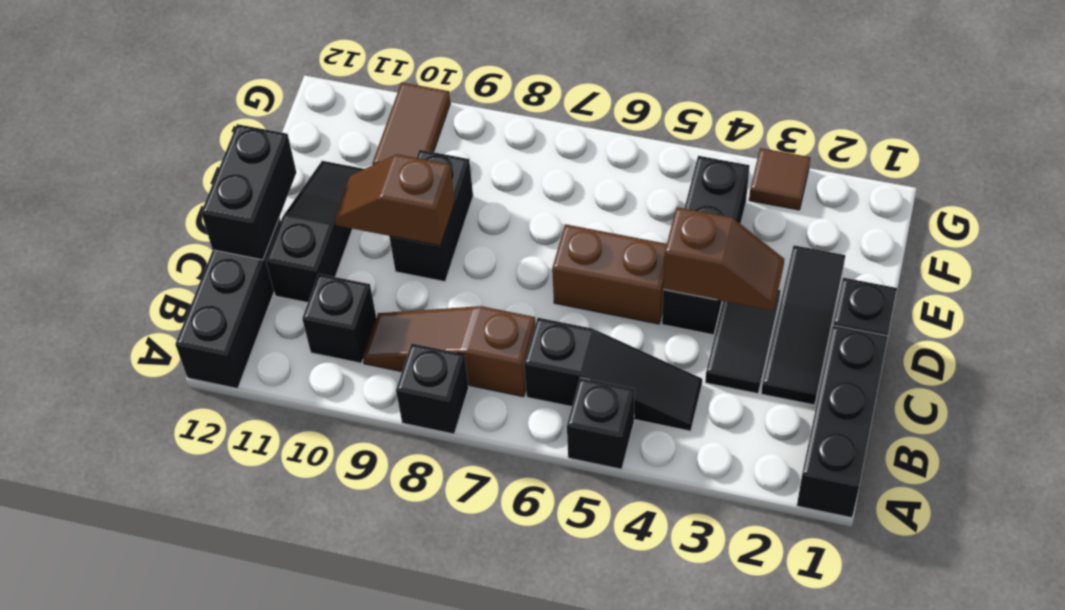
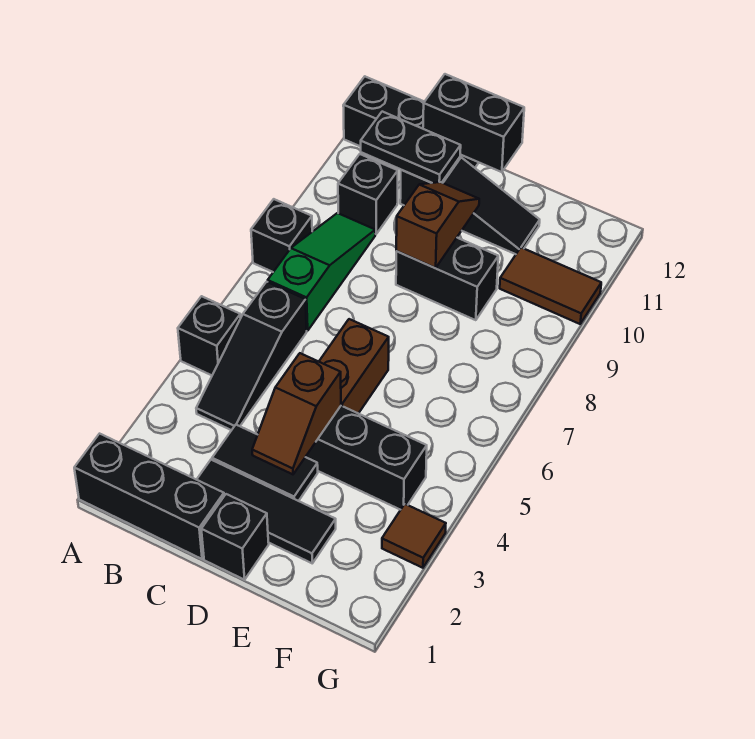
brown 1x3 slope [363,306,535,397] -> green 1x3 slope [268,213,375,331]
none -> black 1x2 plate [361,112,461,183]

